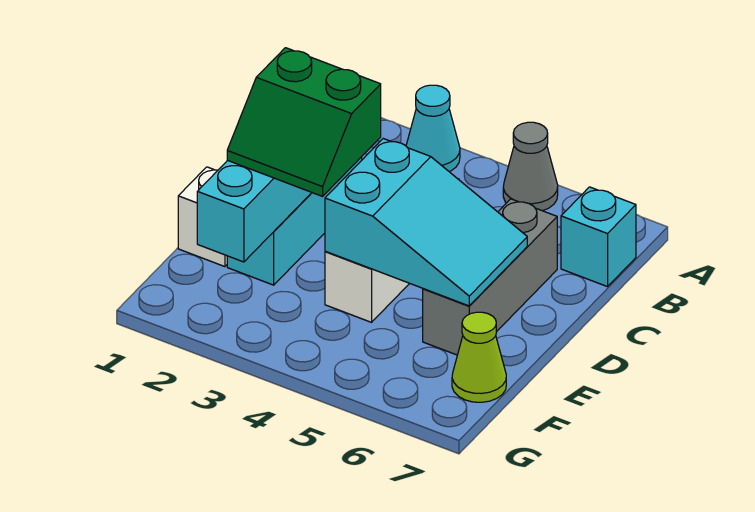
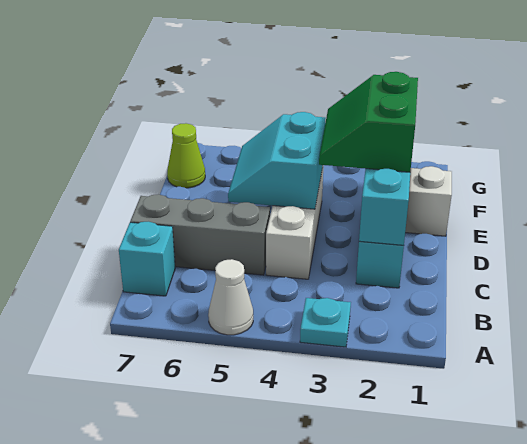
cyan 1x1 cone [406,85,460,172] -> cyan 1x1 plate [300,298,351,347]
grey 1x1 cone [503,122,558,211] -> white 1x1 cone [208,259,253,335]
grey 1x3 brick [423,199,557,355] -> grey 1x3 brick turned to [130,194,270,275]
green 2x2 slope [227,48,381,196] -> green 2x2 slope turned to [319,72,418,172]
cyan 2x3 slope [325,139,527,306] -> cyan 2x2 slope [228,112,326,209]

